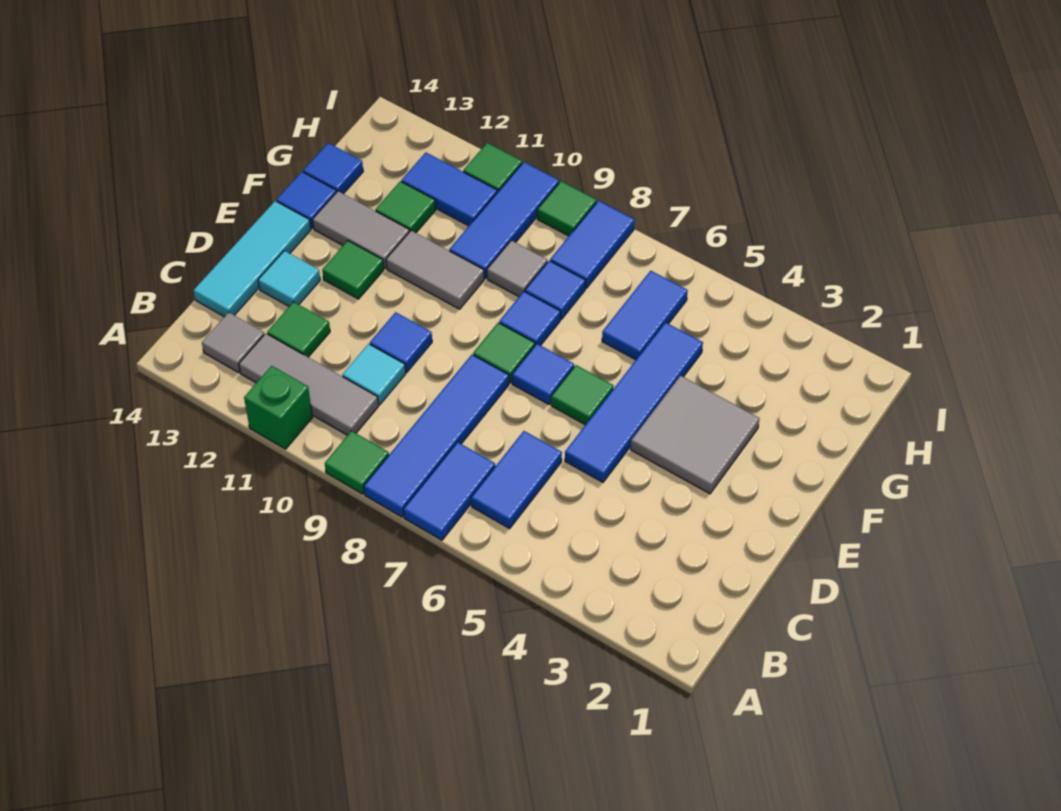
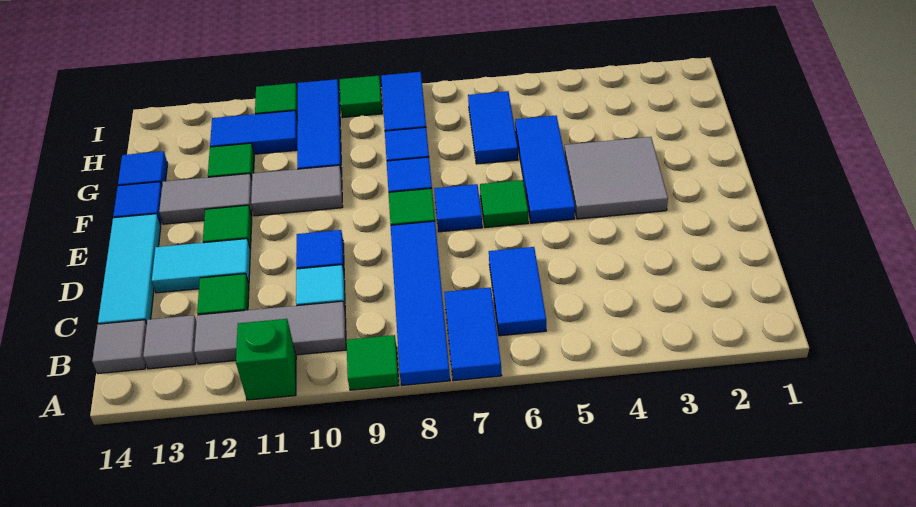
blue 1x4 tile [565,322,703,482] -> blue 1x3 tile [515,116,575,223]
cyan 1x1 tile [258,251,320,306] -> cyan 1x2 tile [152,239,250,293]
grey 1x1 tile [487,240,547,297] -> grey 1x1 tile moved to [92,320,147,374]

